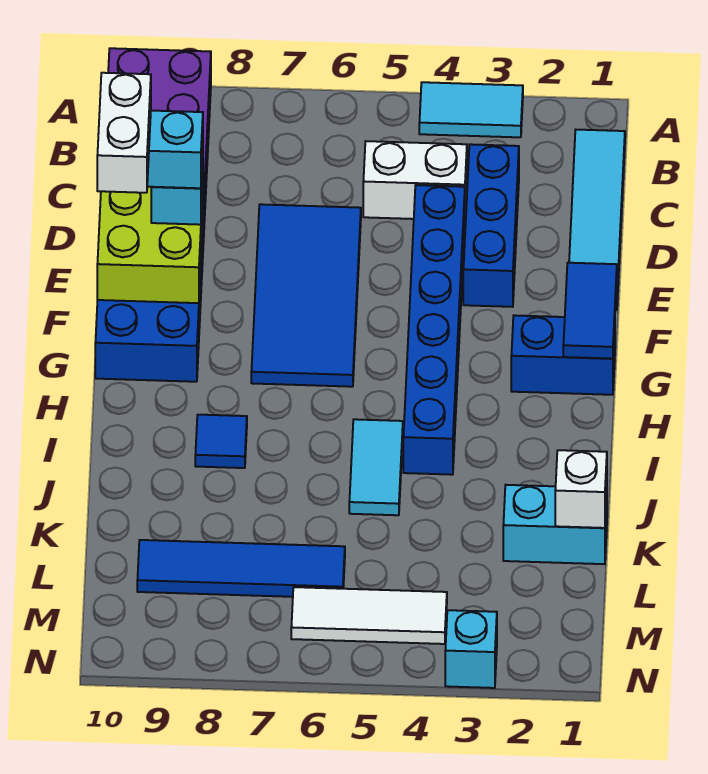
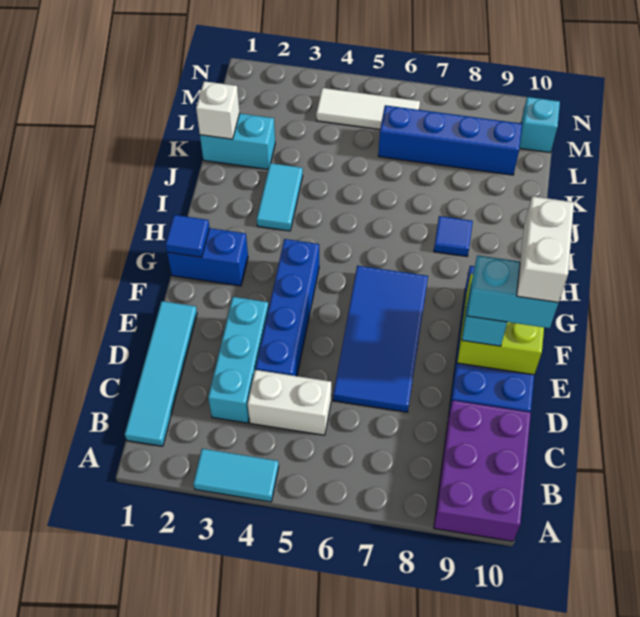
blue 1x3 brick [463,144,519,307] -> cyan 1x3 brick [208,297,269,423]
blue 1x6 brick [403,185,465,475] -> blue 1x4 brick [255,239,319,376]
blue 1x2 tile [563,263,617,359] -> blue 1x1 tile [166,215,210,257]
cyan 1x2 tile [349,419,403,515] -> cyan 1x2 tile moved to [257,163,303,231]
blue 1x4 tile [137,540,345,597] -> blue 1x4 brick [378,105,522,175]
cyan 1x1 brick [445,610,497,688] -> cyan 1x1 brick moved to [520,97,560,152]

